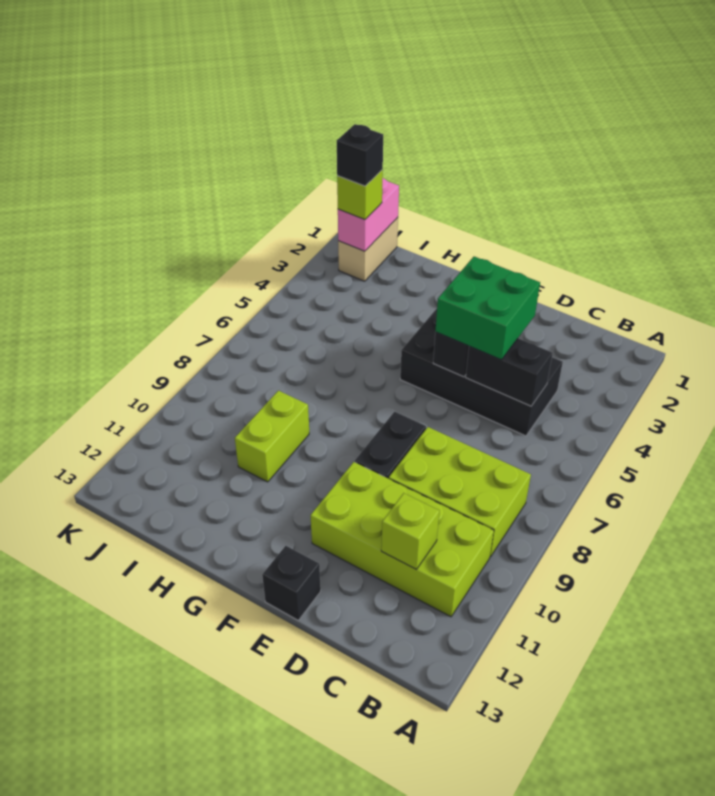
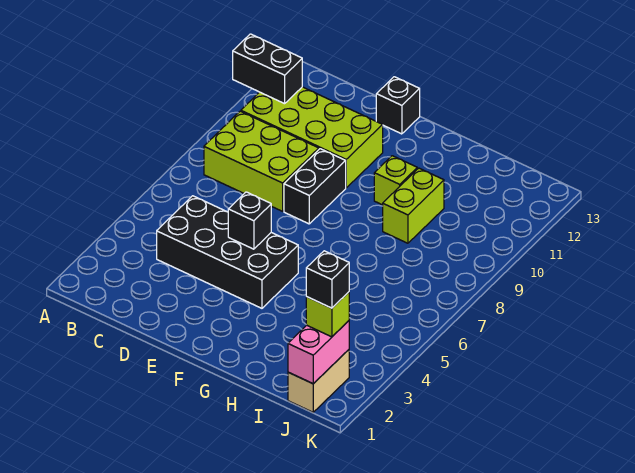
black 1x2 brick [466,338,553,406] -> black 1x2 brick moved to [233,34,302,104]
lime 1x1 brick [381,493,439,569] -> lime 1x1 brick moved to [374,156,417,205]
green 2x2 brick [435,257,540,360] -> none

